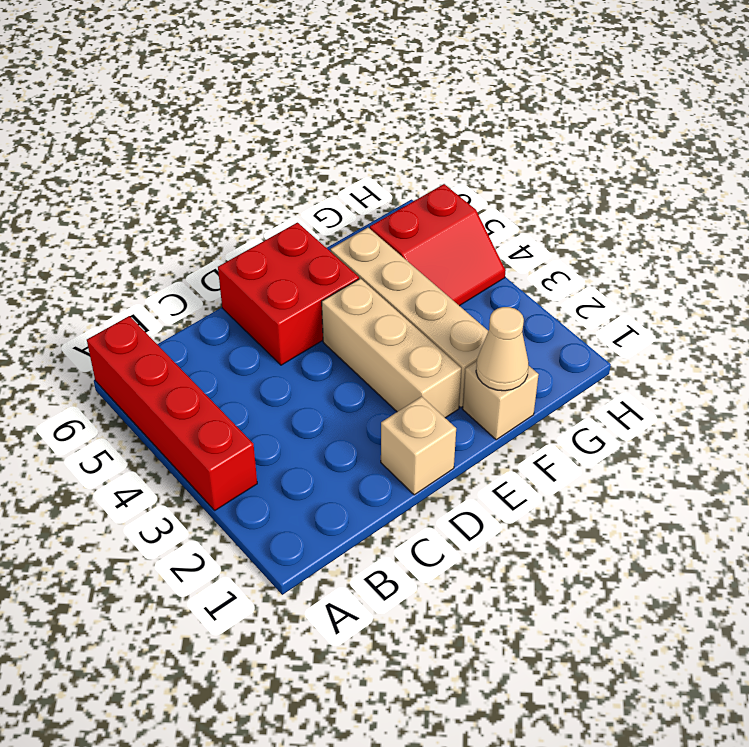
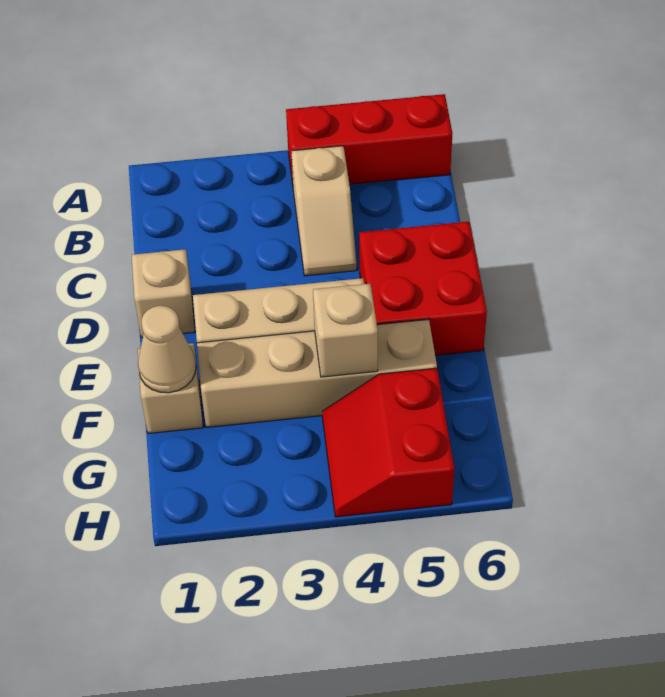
red 1x4 brick [87,316,257,510] -> red 1x3 brick [286,94,452,185]
none -> tan 1x2 slope [291,146,357,276]
none -> tan 1x1 brick [313,284,378,377]

